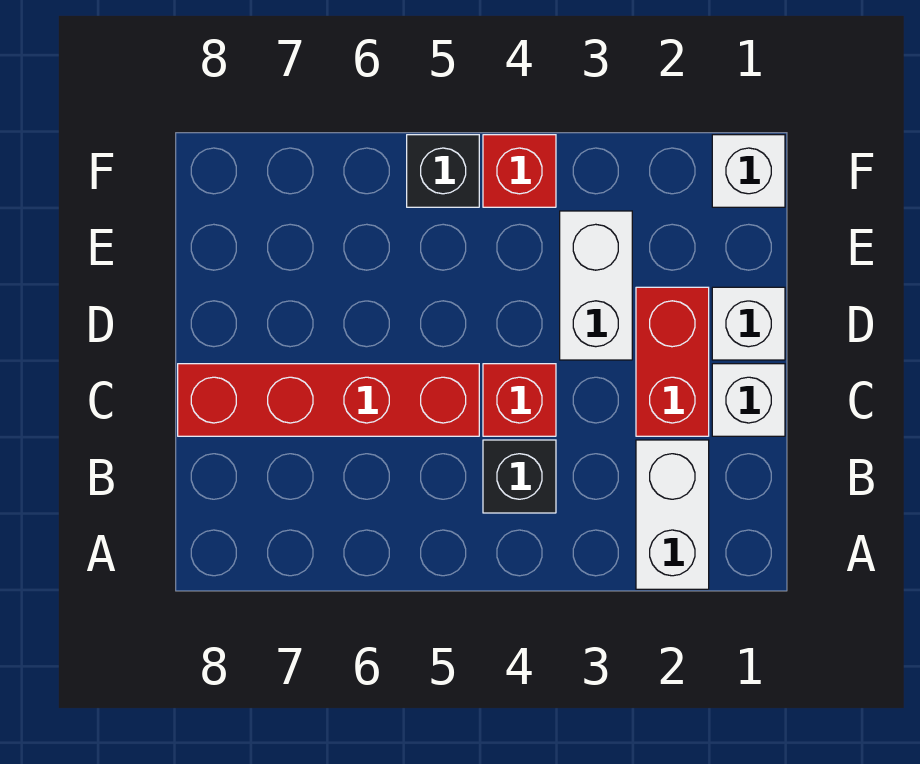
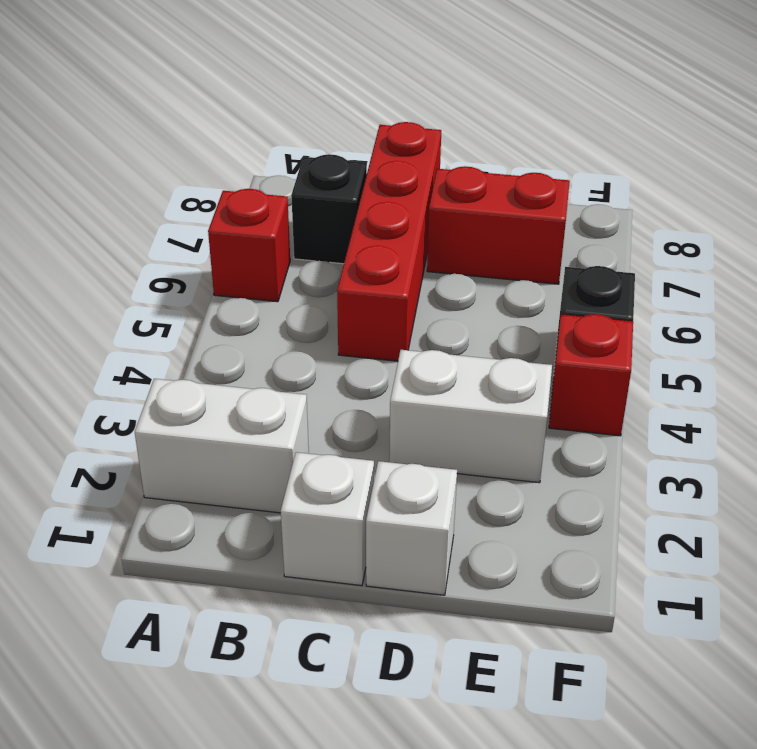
black 1x1 brick [483,440,556,513] -> black 1x1 brick moved to [291,154,367,264]
red 1x2 brick [636,287,709,436] -> red 1x2 brick moved to [427,166,570,284]
red 1x1 brick [483,364,556,436] -> red 1x1 brick moved to [208,189,290,302]
white 1x1 brick [712,135,785,207] -> none

